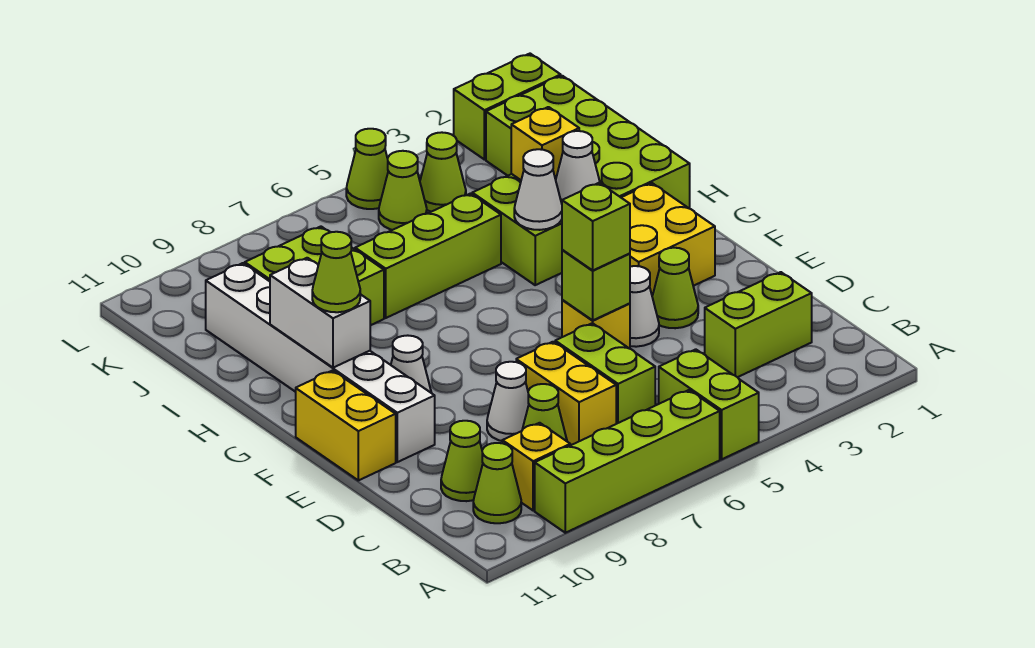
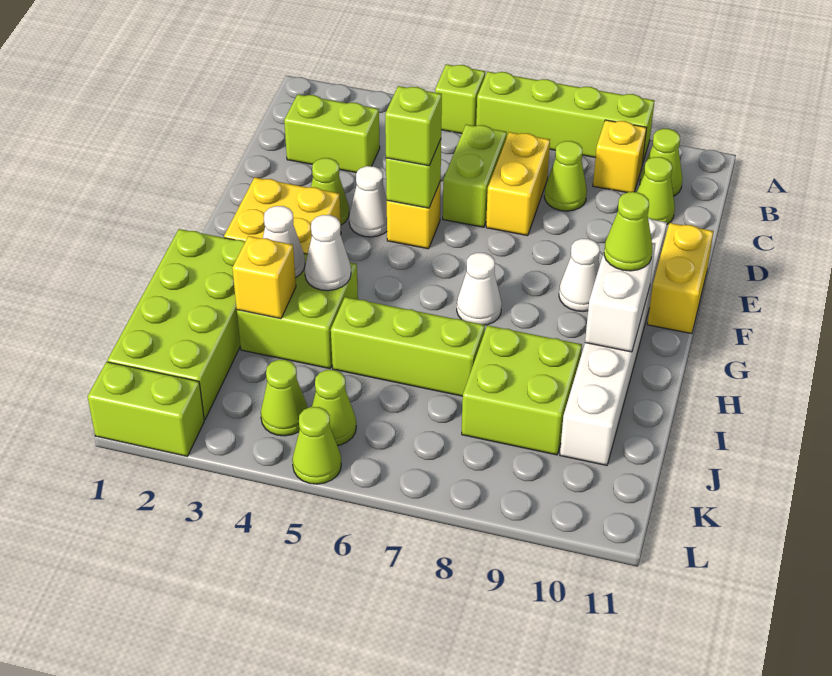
lime 1x2 brick [659,349,759,459] -> lime 1x1 brick [435,64,485,134]
white 1x1 cone [487,362,529,441] -> white 1x1 cone moved to [457,253,502,325]

